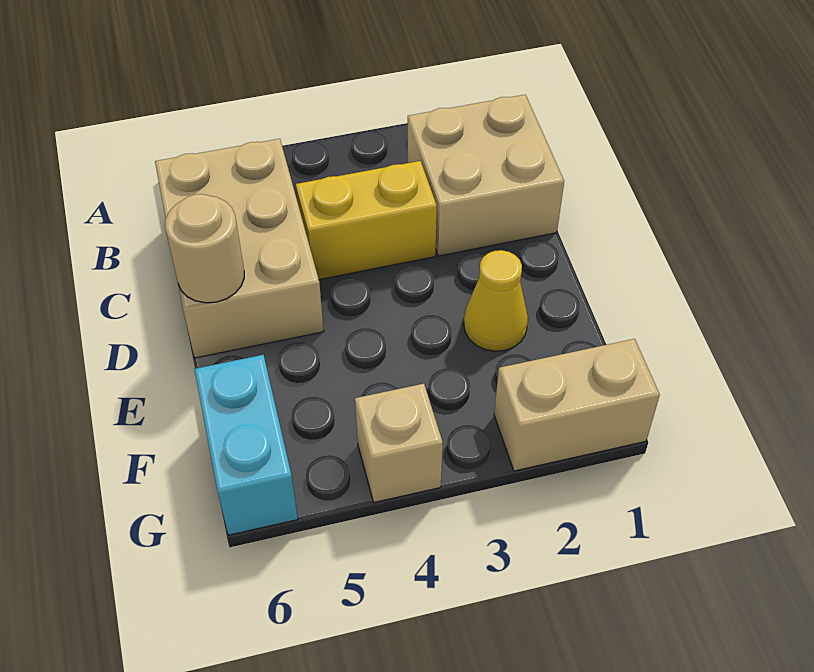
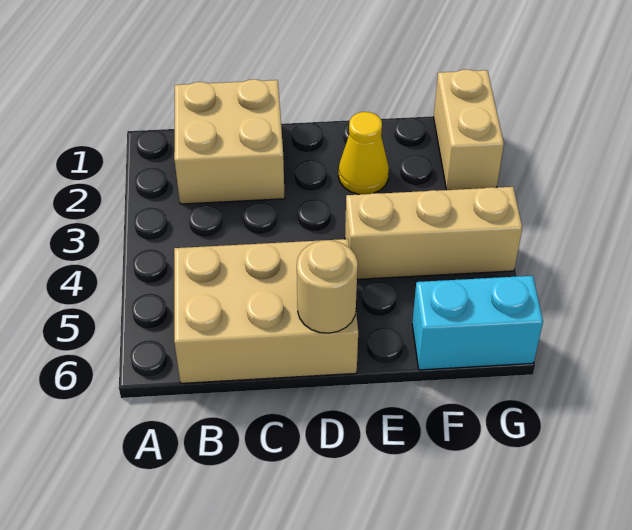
yellow 1x2 brick [296,161,437,280] -> none
tan 1x1 brick [355,384,443,502] -> tan 1x3 brick [345,187,522,279]

